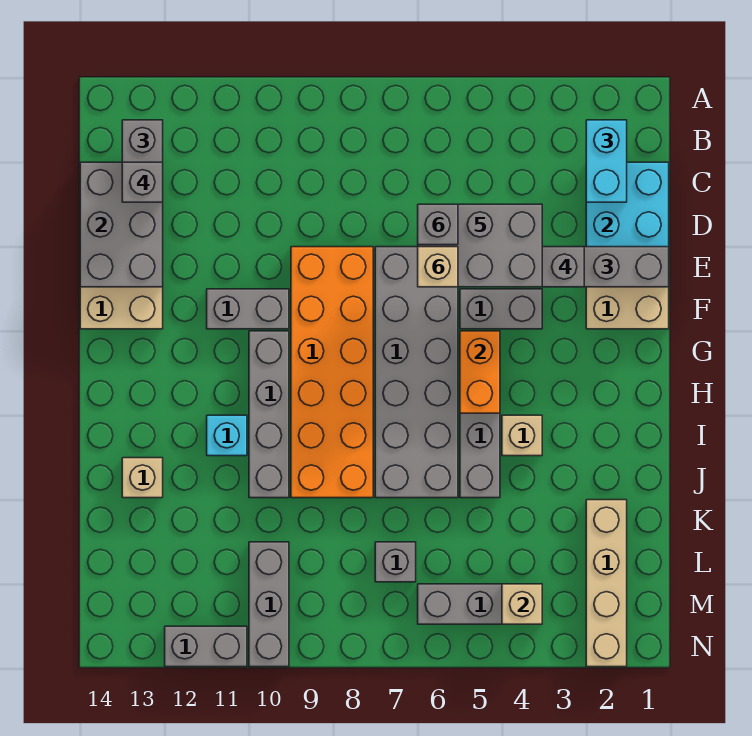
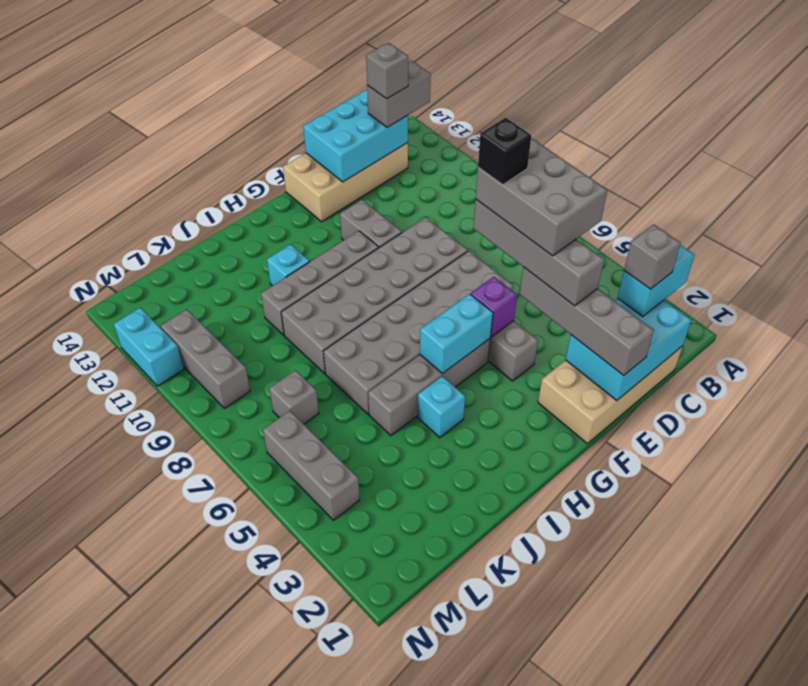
grey 2x3 brick [80,162,163,287] -> cyan 2x3 brick [303,90,408,182]
grey 1x1 brick [418,204,458,245] -> grey 1x1 brick moved to [624,224,681,289]
tan 1x1 brick [418,247,458,287] -> black 1x1 brick [478,118,531,185]
orange 2x6 brick [291,247,373,498] -> grey 2x6 brick [281,217,468,374]
none -> purple 1x1 brick [471,277,517,337]
orange 1x2 brick [460,331,500,413] -> cyan 1x2 brick [420,294,493,374]
tan 1x1 brick [502,415,542,456] -> cyan 1x1 brick [418,376,465,438]
tan 1x1 brick [122,458,163,498] -> none
tan 1x4 brick [586,500,627,667] -> none
grey 1x3 brick [249,542,289,667] -> grey 1x3 brick turned to [161,309,250,409]
tan 1x1 brick [502,584,542,624] -> none
grey 1x2 brick [165,626,247,667] -> cyan 1x2 brick [114,308,184,386]

